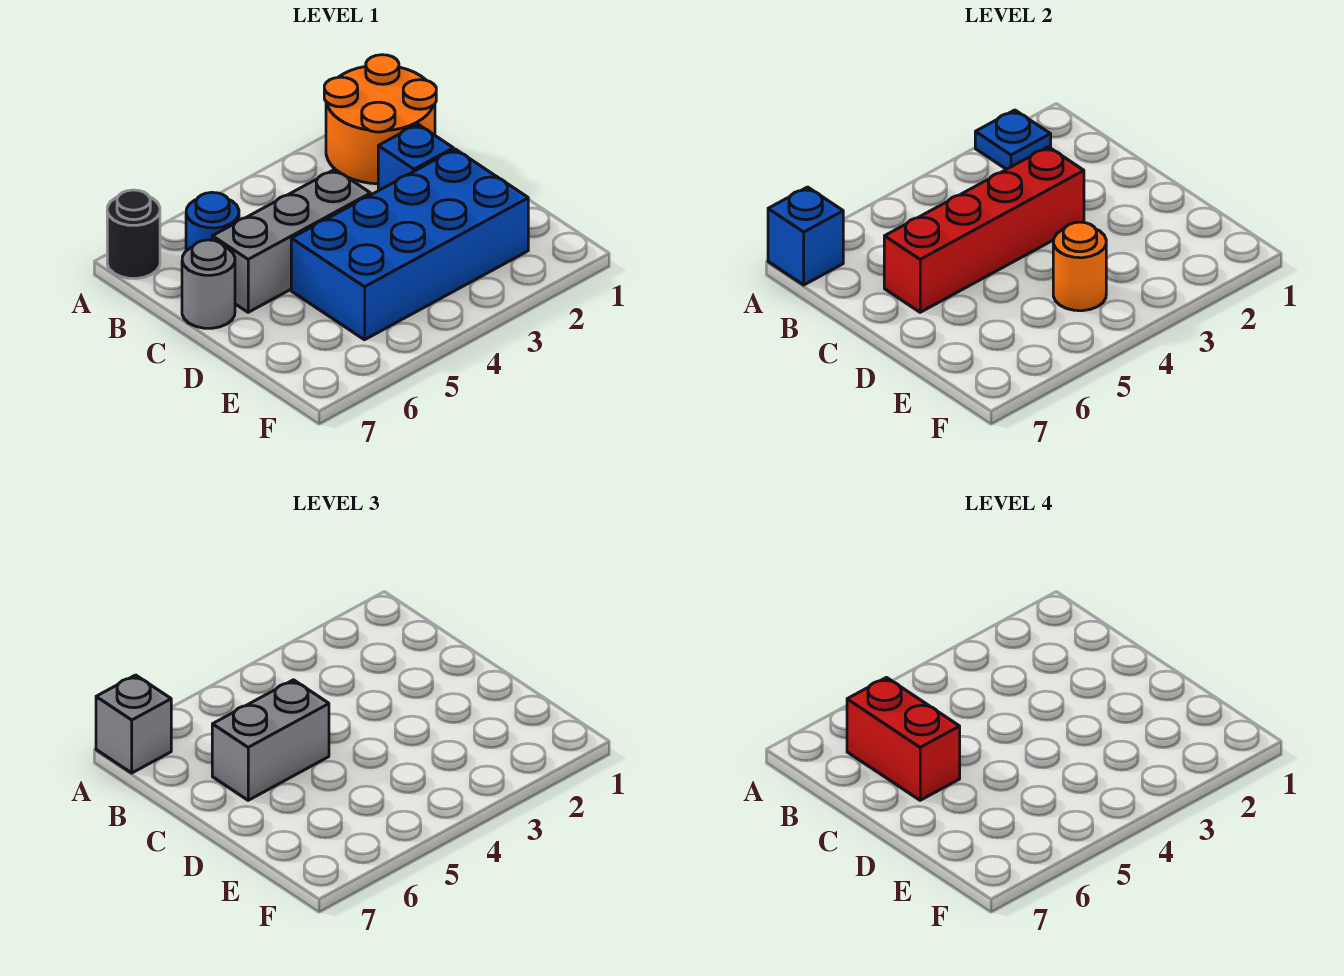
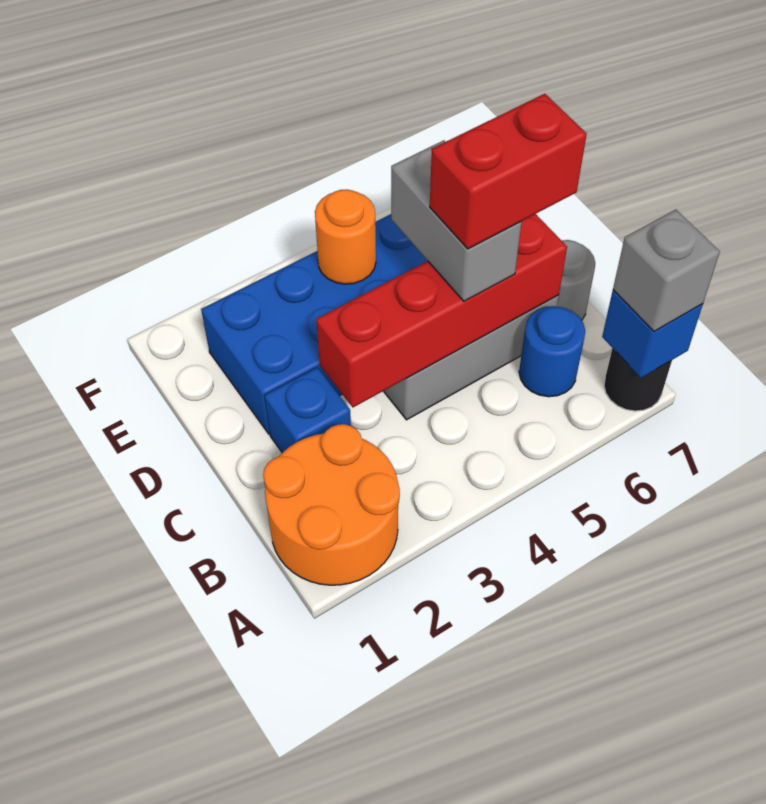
blue 1x1 plate [975,110,1051,169] -> none
red 1x2 brick [847,678,960,800] -> red 1x2 brick turned to [430,94,587,249]
grey 1x2 brick [212,680,329,800] -> grey 1x2 brick turned to [391,140,522,301]

